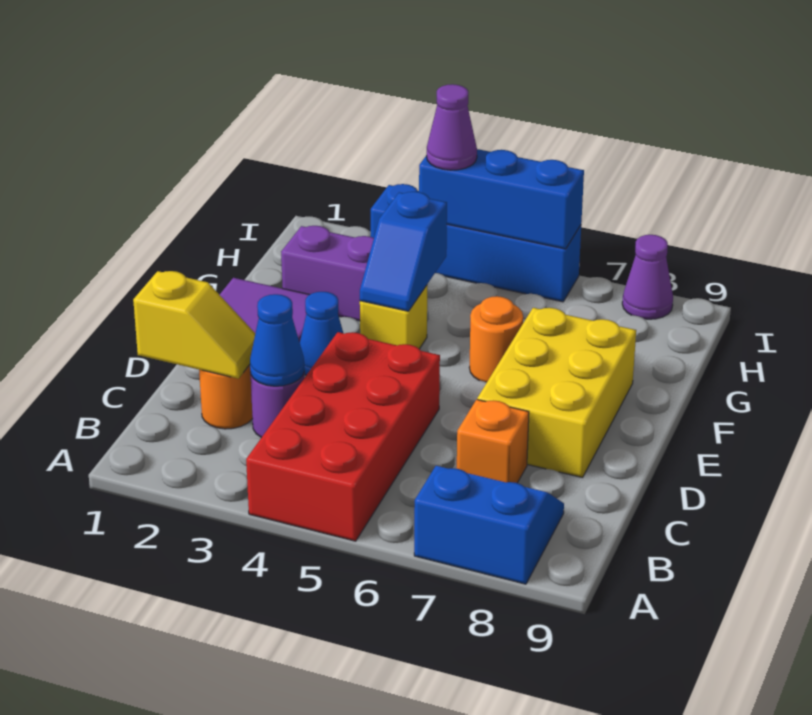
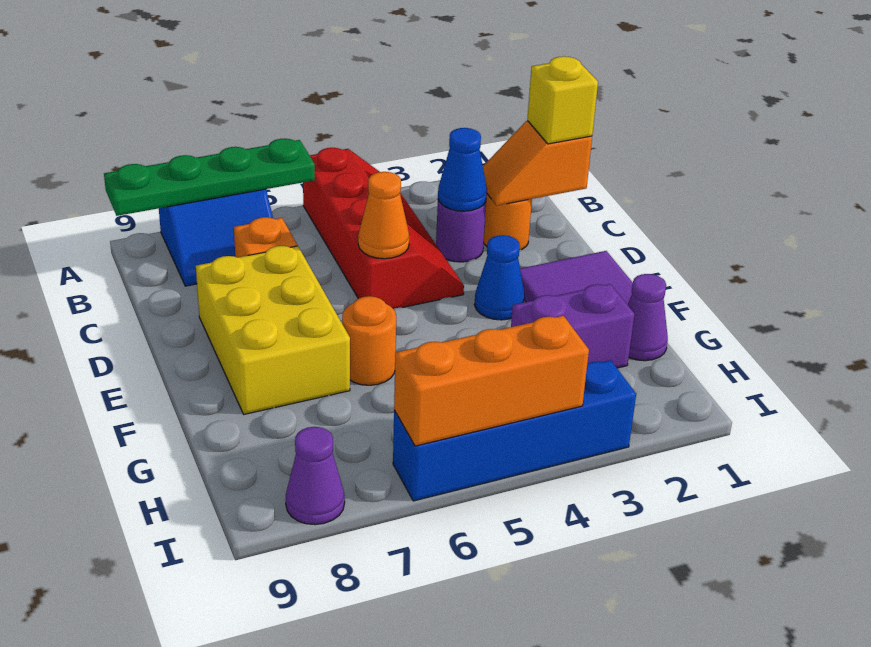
red 2x4 brick [246,332,440,541] -> red 2x4 slope [303,148,464,309]
none -> green 1x4 plate [104,139,315,216]
yellow 1x2 slope [133,271,255,379] -> orange 1x2 slope [483,121,592,206]
none -> orange 1x1 cone [358,172,409,259]
yellow 1x1 brick [360,285,427,349] -> yellow 1x1 brick moved to [527,56,598,144]
blue 1x2 slope [360,192,447,311] -> none
blue 1x3 brick [419,149,584,249] -> orange 1x3 brick [394,316,589,446]
purple 1x1 cone [427,84,477,170] -> purple 1x1 cone moved to [628,274,668,361]

